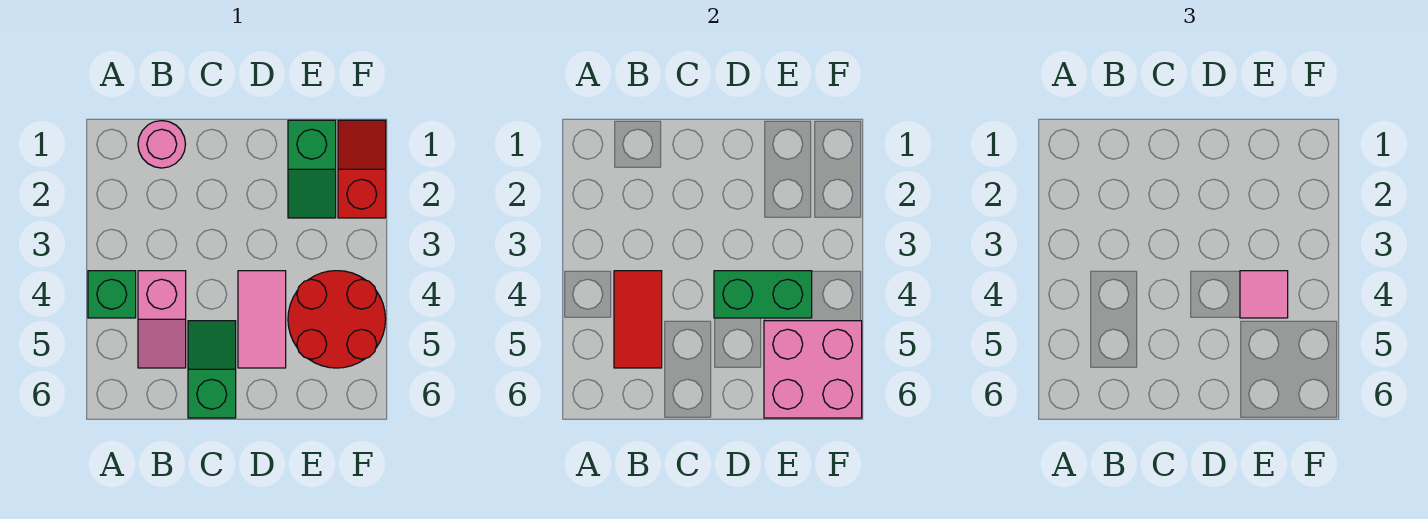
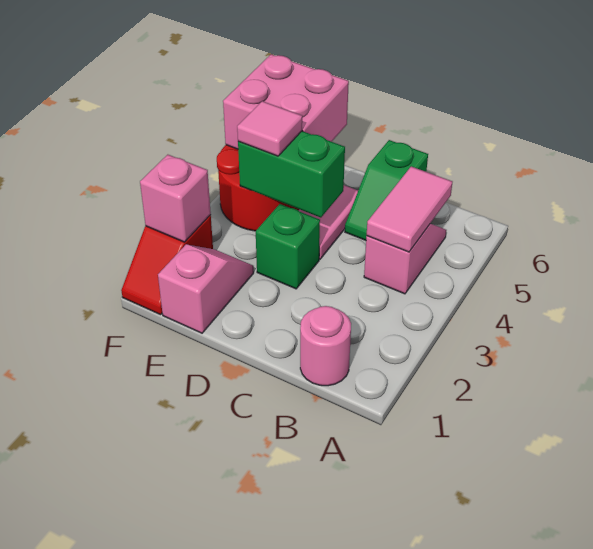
green 1x1 brick [88,271,136,318] -> green 1x1 brick moved to [256,204,320,289]
red 1x2 tile [614,271,662,368] -> pink 1x2 tile [367,166,452,252]
green 1x2 slope [288,120,336,218] -> pink 1x2 slope [158,244,254,333]
none -> pink 1x1 brick [140,155,211,242]

